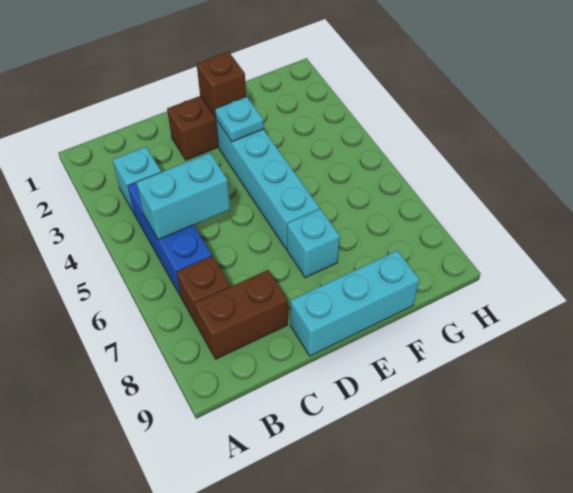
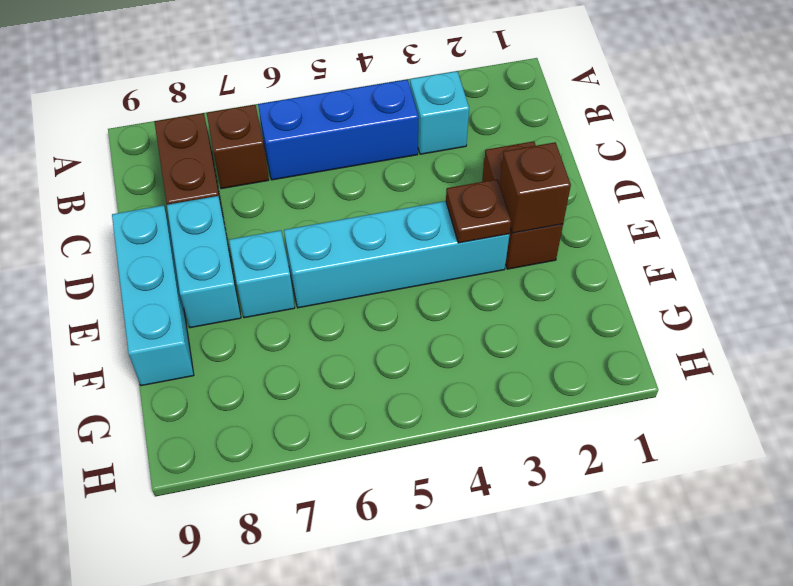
cyan 1x2 brick [136,153,230,240] -> cyan 1x2 brick moved to [167,196,241,328]
cyan 1x1 plate [215,97,264,142] -> brown 1x1 plate [446,179,511,243]

